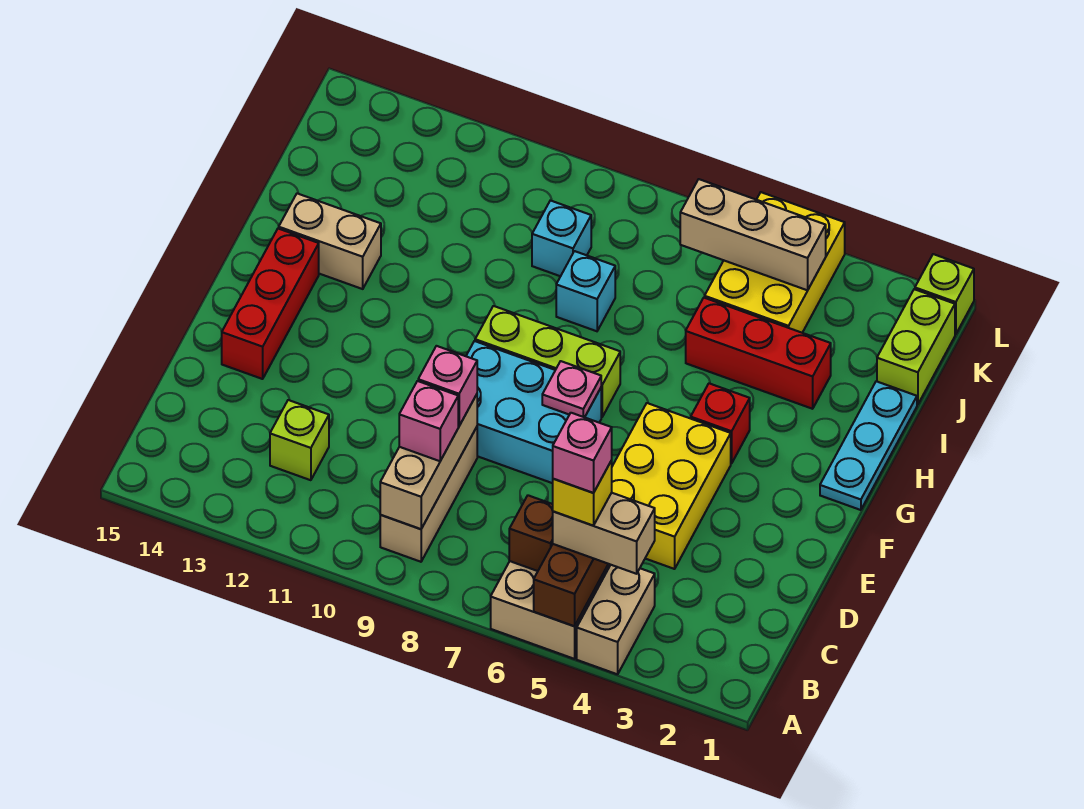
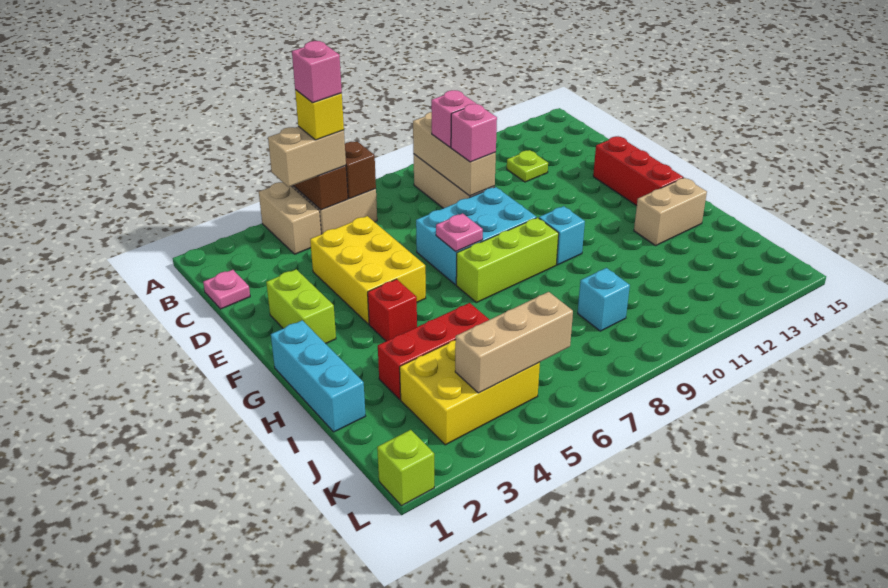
none -> pink 1x1 plate [203,270,250,309]
lime 1x1 brick [270,400,329,480] -> lime 1x1 plate [507,150,548,182]
cyan 1x3 plate [820,381,917,510] -> cyan 1x3 brick [271,320,365,432]
cyan 1x1 brick [556,251,615,331] -> cyan 1x1 brick moved to [539,206,585,265]
lime 1x2 brick [877,289,955,405] -> lime 1x2 brick moved to [266,269,336,344]
yellow 2x3 brick [705,192,845,333] -> yellow 2x3 brick turned to [400,340,540,445]

